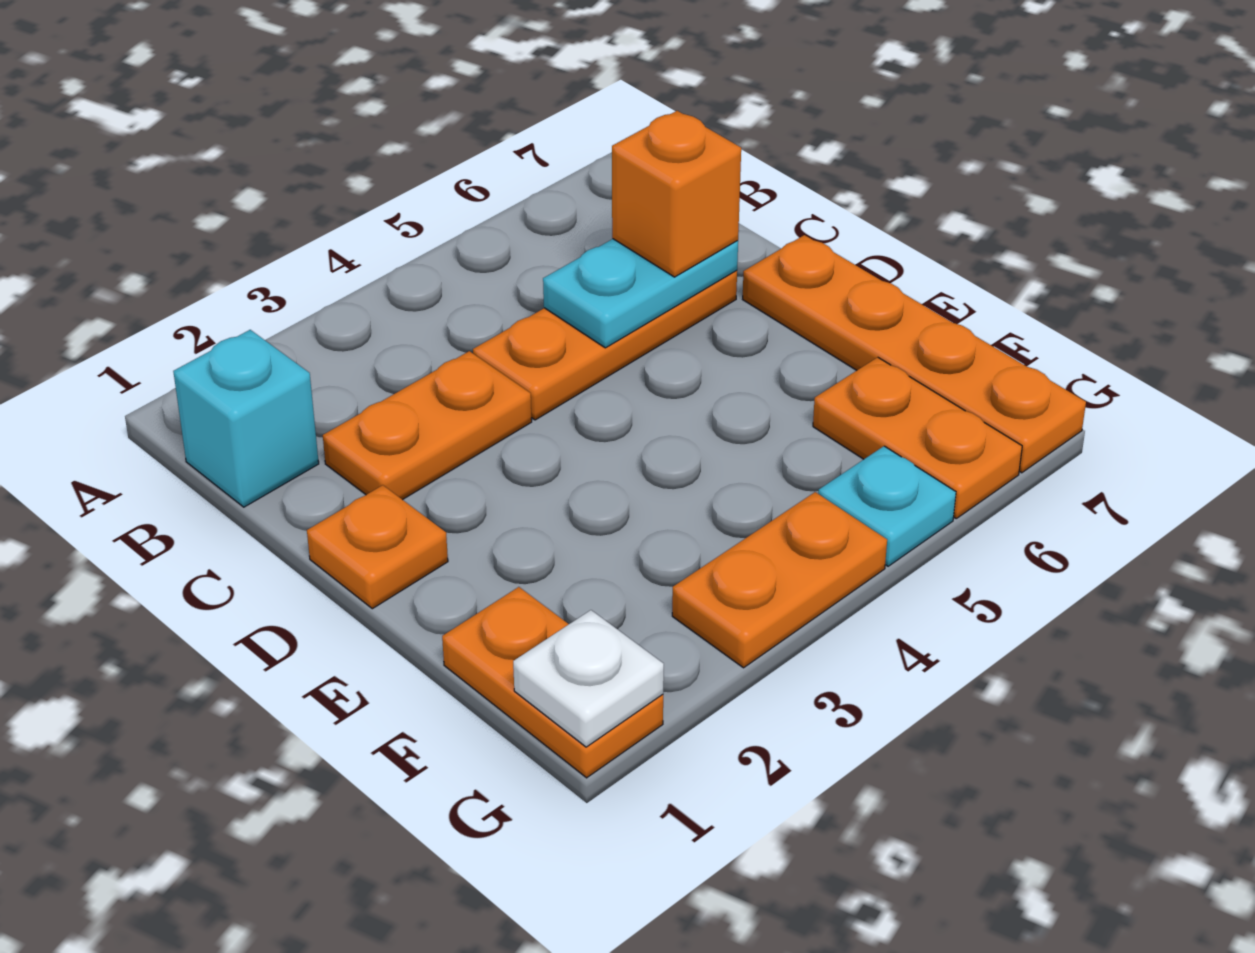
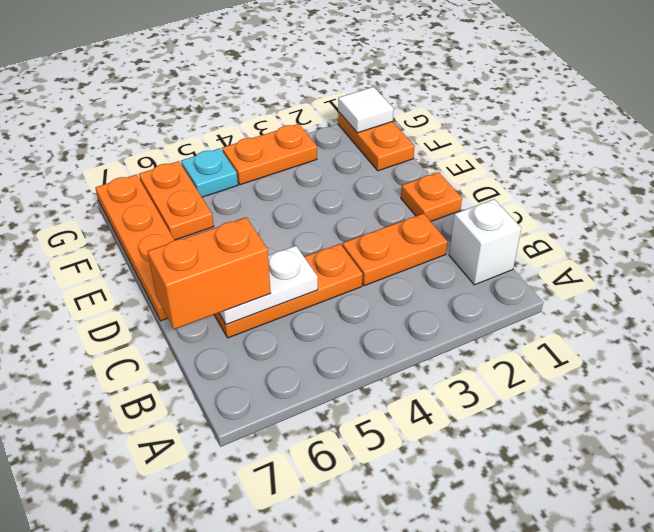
cyan 1x1 brick [173,330,319,507] -> white 1x1 brick [449,199,521,285]
cyan 1x2 plate [543,239,738,348] -> white 1x2 plate [219,246,318,324]
orange 1x1 brick [612,111,741,277] -> orange 1x2 brick [147,217,271,329]
white 1x1 plate [513,610,664,747] -> white 1x1 tile [338,87,394,133]

